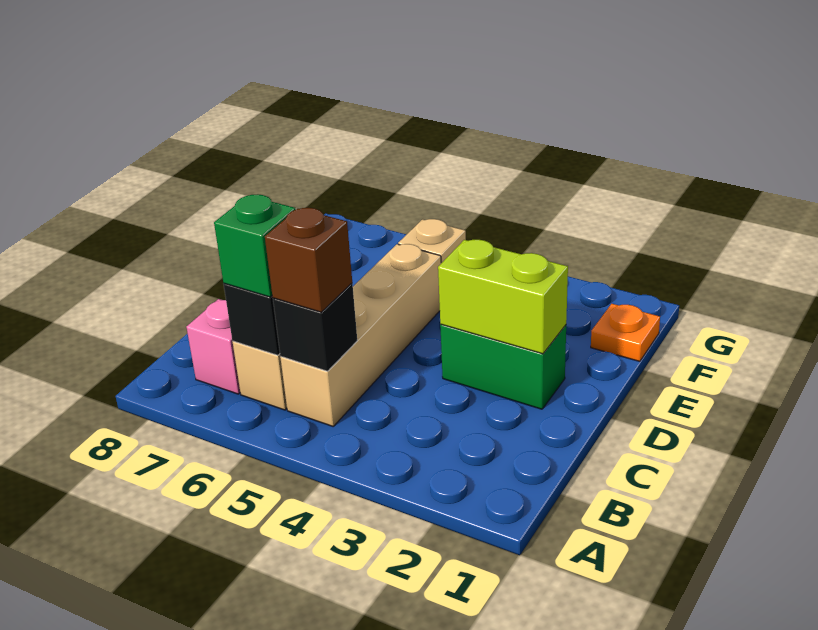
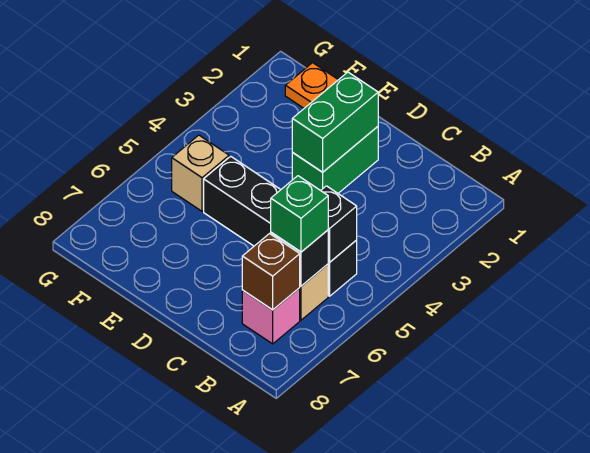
tan 1x4 brick [280,244,441,426] -> black 1x4 brick [204,156,357,296]
brown 1x1 brick [265,208,352,312] -> brown 1x1 brick moved to [242,234,300,310]
lime 1x2 brick [438,240,568,354] -> green 1x2 brick [292,72,378,172]

